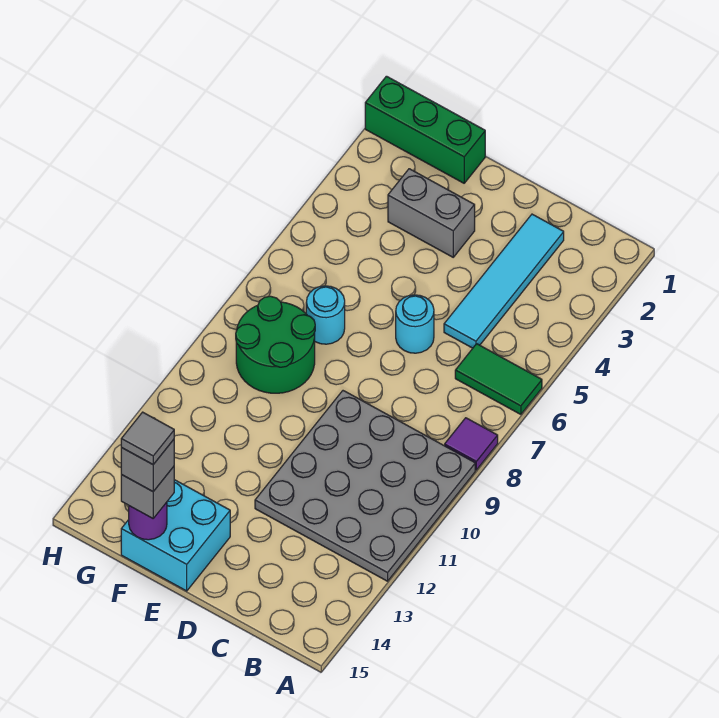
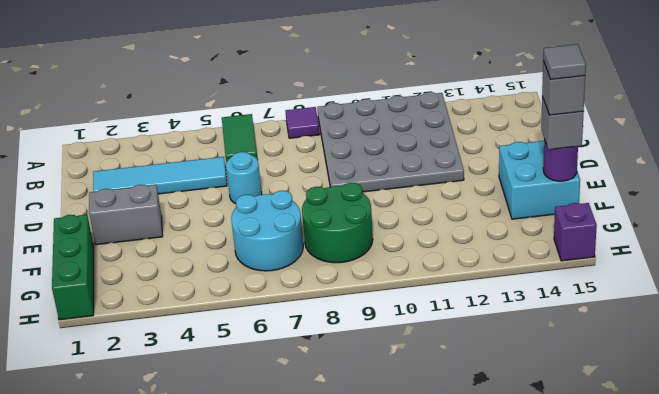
grey 1x2 brick [388,169,475,257] -> grey 1x2 brick turned to [89,185,163,245]
cyan 1x1 round brick [306,286,345,344] -> cyan 2x2 round brick [231,191,303,271]
none -> purple 1x1 brick [554,203,597,261]

